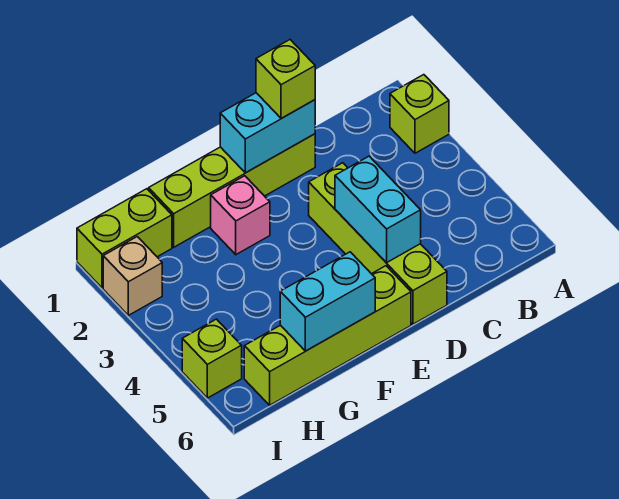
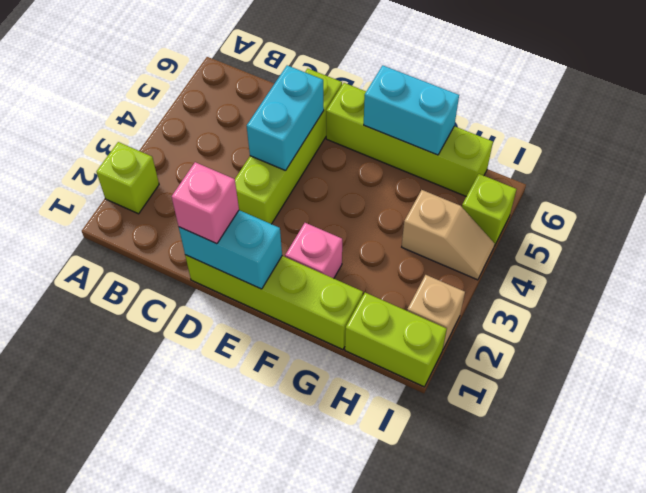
lime 1x1 brick [256,40,315,119] -> pink 1x1 brick [172,162,239,244]
none -> tan 1x2 slope [402,190,495,280]

